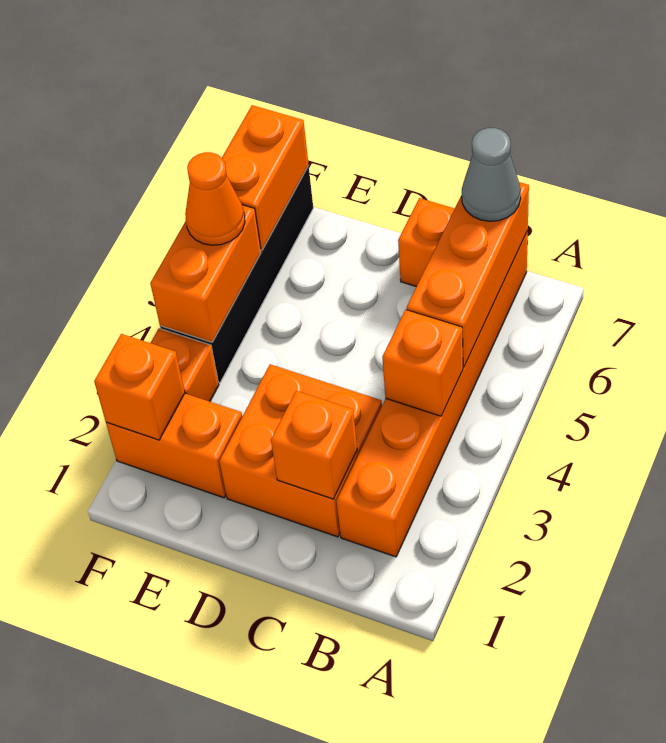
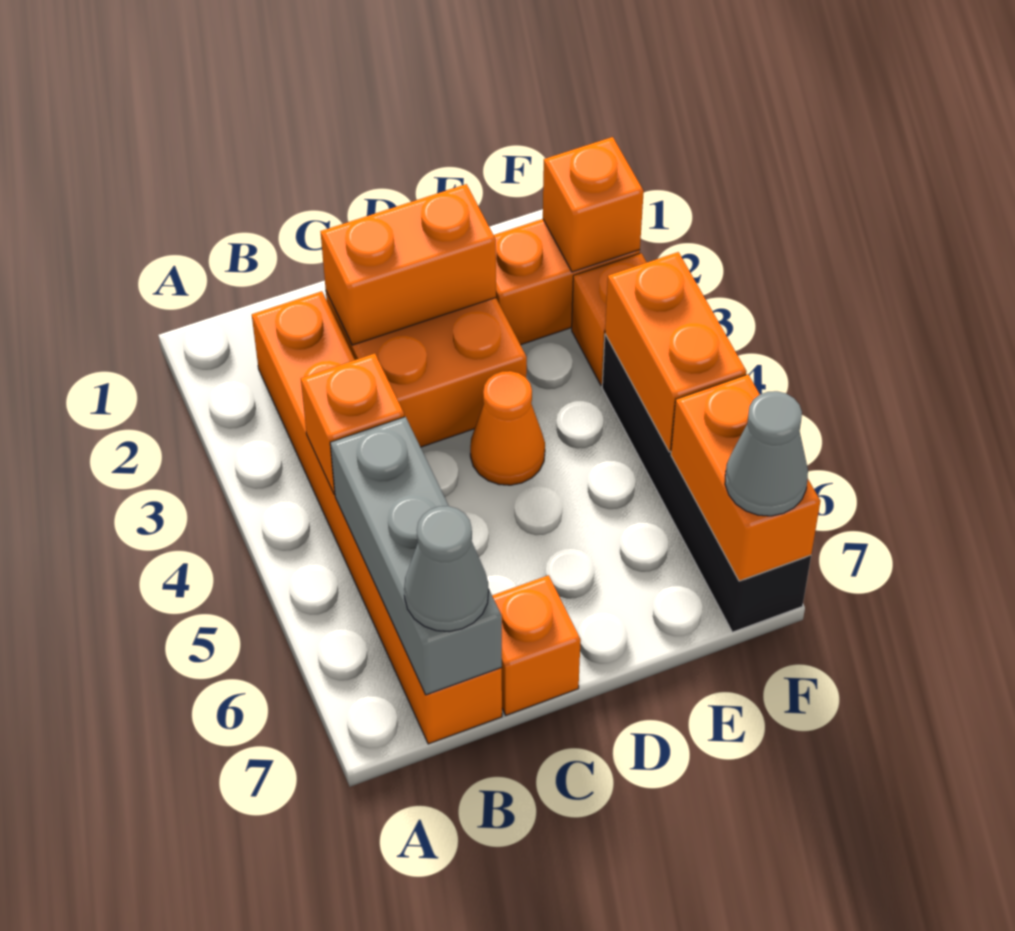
orange 1x3 brick [407,182,529,367] -> grey 1x3 brick [330,417,502,695]
orange 1x1 brick [271,391,357,499] -> orange 1x2 brick [320,184,496,345]
orange 1x1 cone [185,152,245,245] -> orange 1x1 cone moved to [470,371,545,485]
none -> grey 1x1 cone [725,391,808,516]

